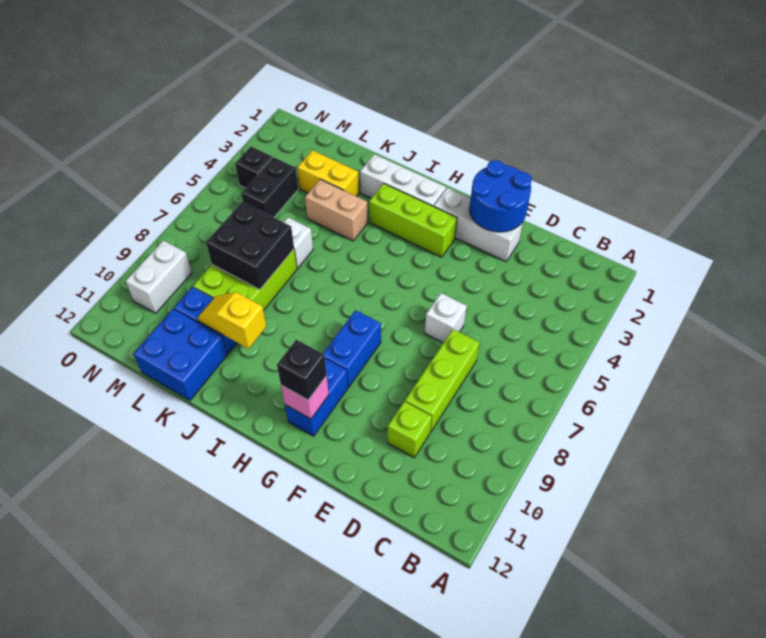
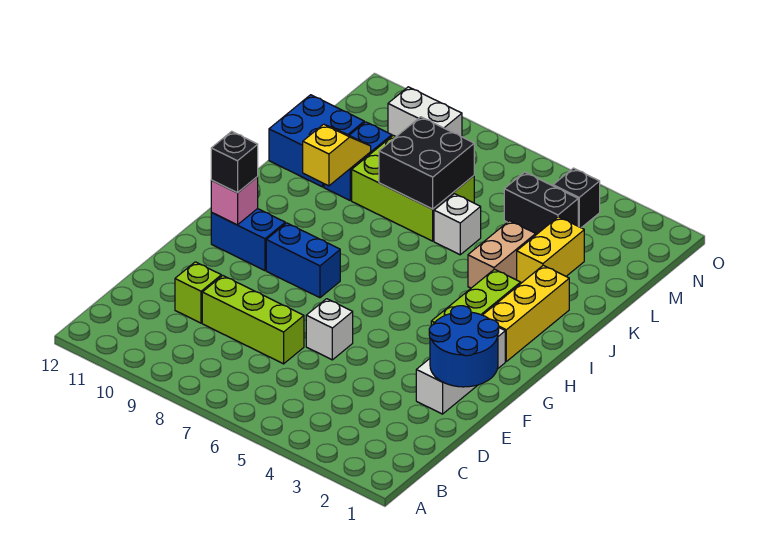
white 1x3 brick [360,154,446,206] -> yellow 1x3 brick [483,265,569,361]

